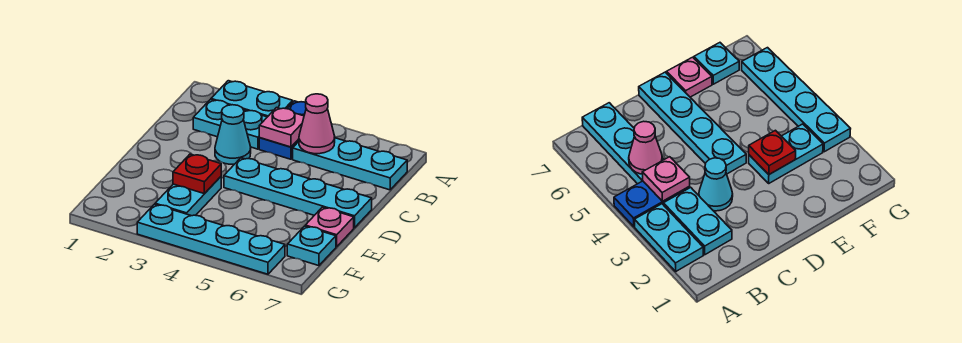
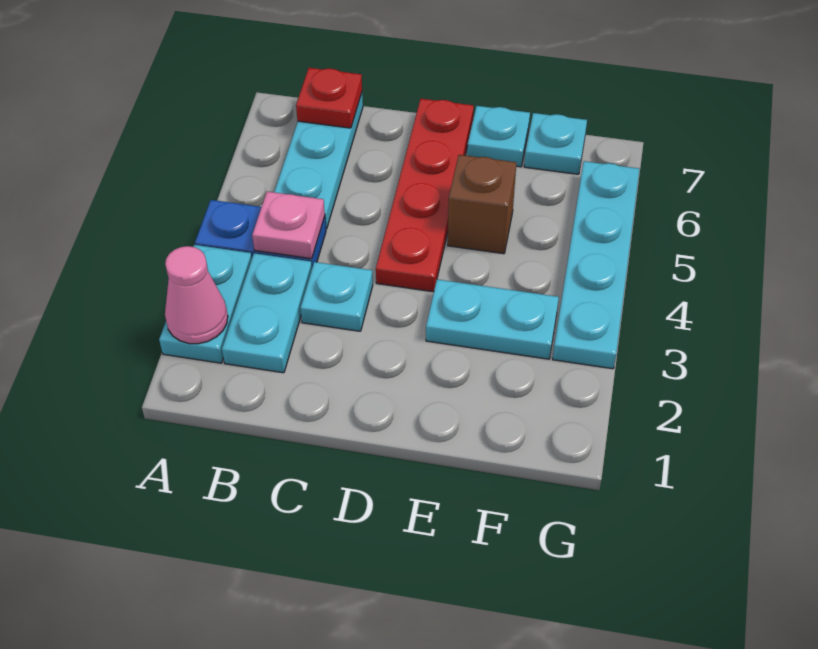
pink 1x1 cone [299,94,335,154] -> pink 1x1 cone moved to [165,246,228,344]
cyan 1x1 cone [215,105,251,164] -> cyan 1x1 plate [301,262,373,331]
cyan 1x4 plate [224,158,372,228] -> red 1x4 plate [376,99,474,292]
red 1x1 plate [173,154,221,194] -> red 1x1 plate moved to [296,68,362,128]
none -> brown 1x1 brick [448,155,516,254]
pink 1x1 plate [305,207,354,247] -> cyan 1x1 plate [467,106,530,167]

